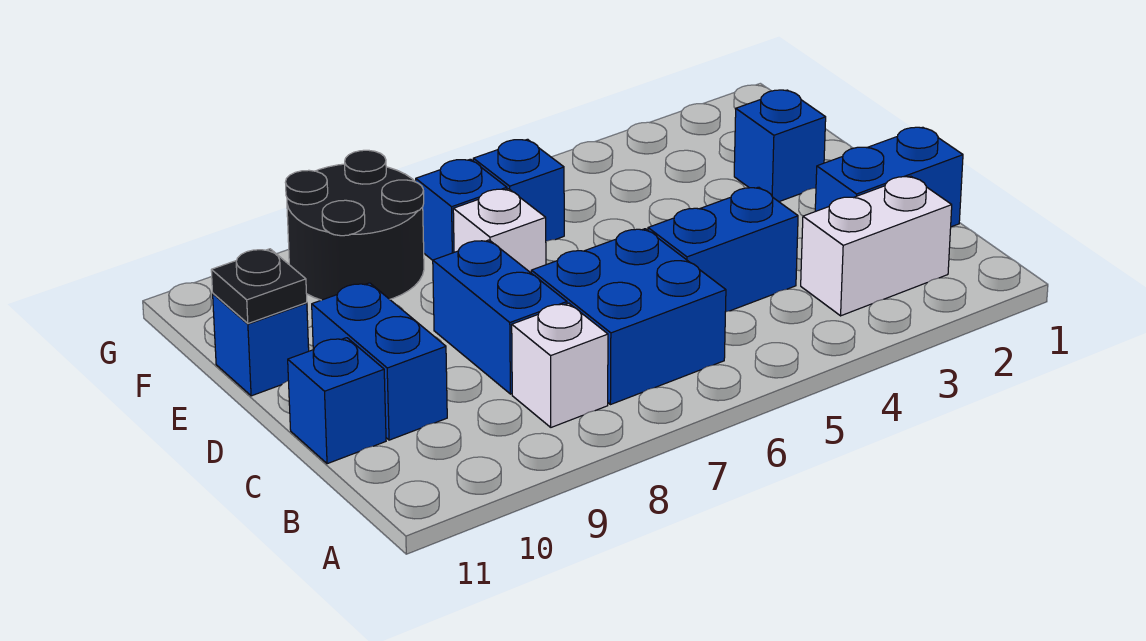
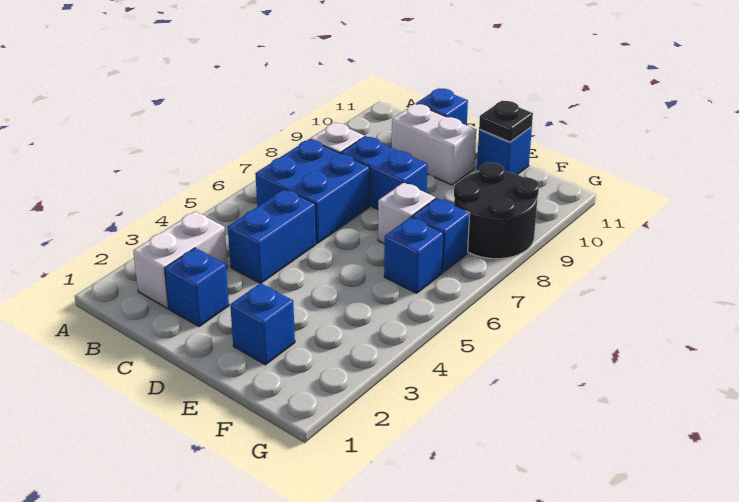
blue 1x2 brick [815,127,963,227] -> blue 1x1 brick [165,248,229,327]
blue 1x2 brick [312,283,447,440] -> white 1x2 brick [392,104,476,185]

